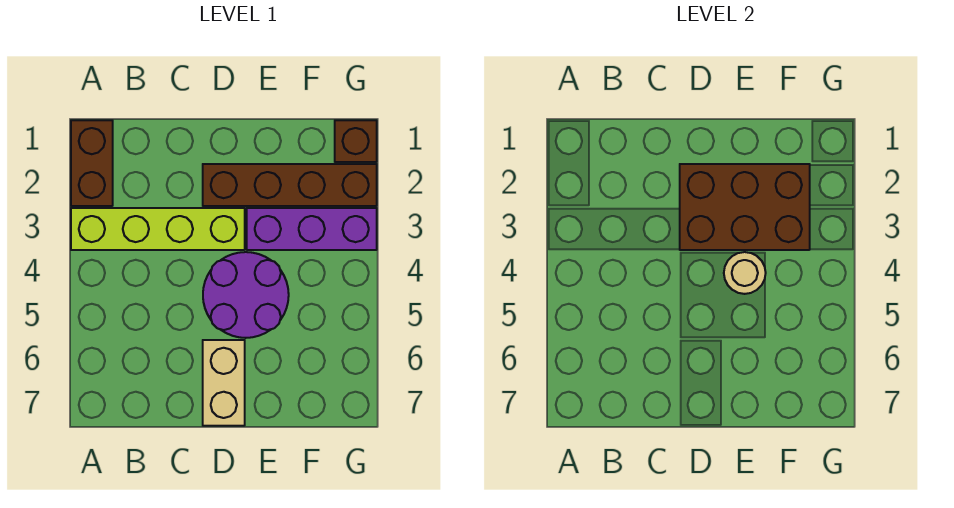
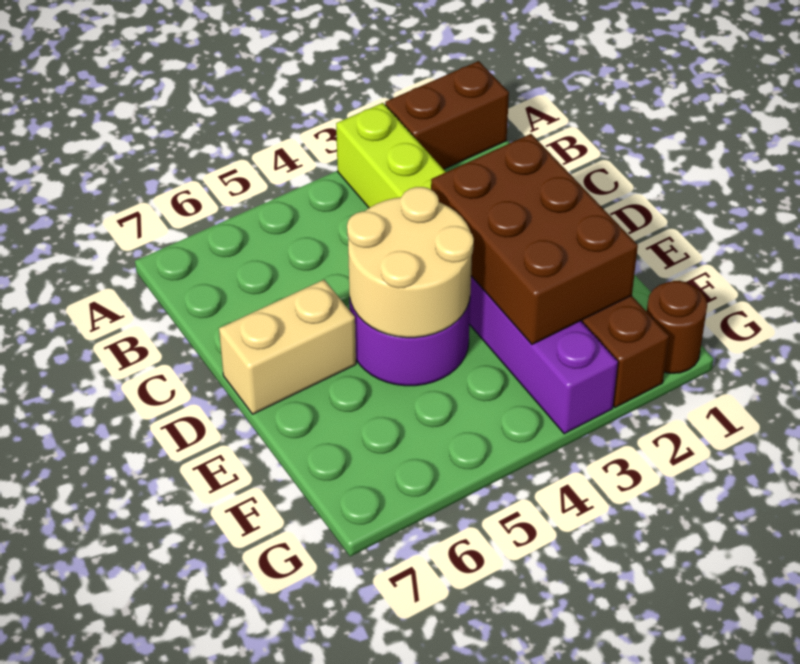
tan 1x1 round brick [724,252,766,294] -> tan 2x2 round brick [347,187,474,338]
brown 1x1 brick [335,120,377,162] -> brown 1x1 round brick [647,281,707,373]

